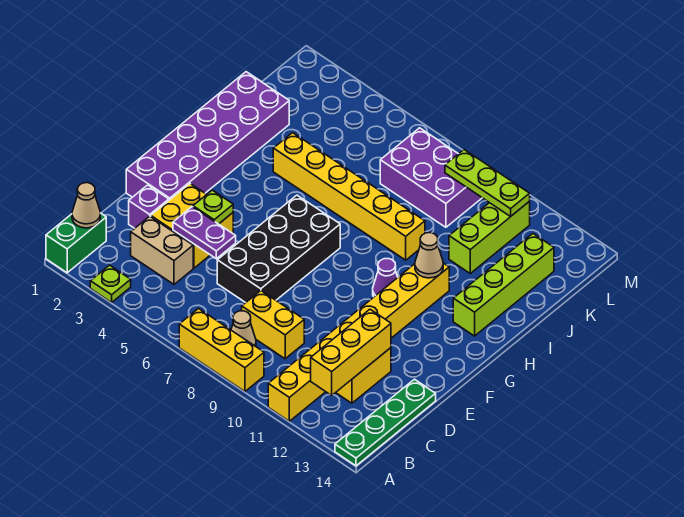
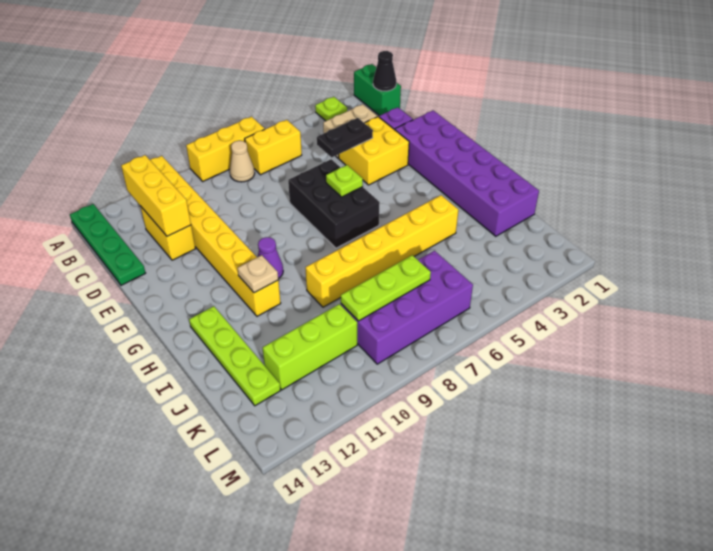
tan 1x1 cone [72,183,100,228] -> black 1x1 cone [373,51,396,91]
yellow 1x2 brick [242,291,304,359] -> yellow 1x2 brick moved to [245,120,302,175]
purple 1x2 plate [173,207,236,259] -> black 1x2 plate [317,118,373,157]
black 2x4 brick [217,195,340,303] -> black 2x3 brick [288,159,380,248]
lime 1x1 plate [193,190,233,224] -> lime 1x1 plate moved to [326,165,363,197]
tan 1x1 cone [415,233,443,278] -> tan 1x1 plate [237,255,278,293]
lime 1x4 brick [453,234,554,336] -> lime 1x4 plate [189,306,281,406]
lime 1x3 brick [449,202,530,273] -> lime 1x3 brick turned to [263,304,357,390]
purple 2x3 brick [380,128,482,227] -> purple 2x4 brick [341,251,473,364]
lime 1x3 plate [445,150,530,216] -> lime 1x3 plate moved to [341,255,431,321]

